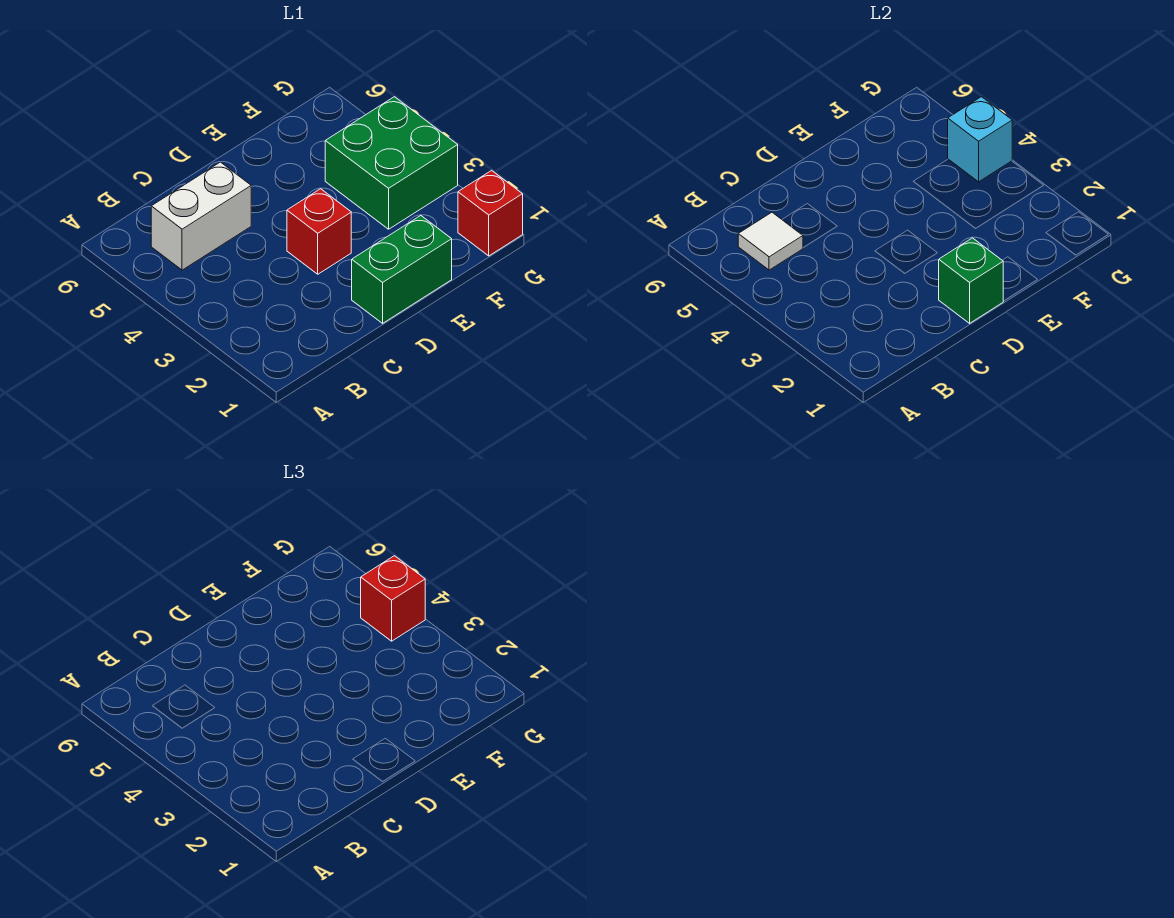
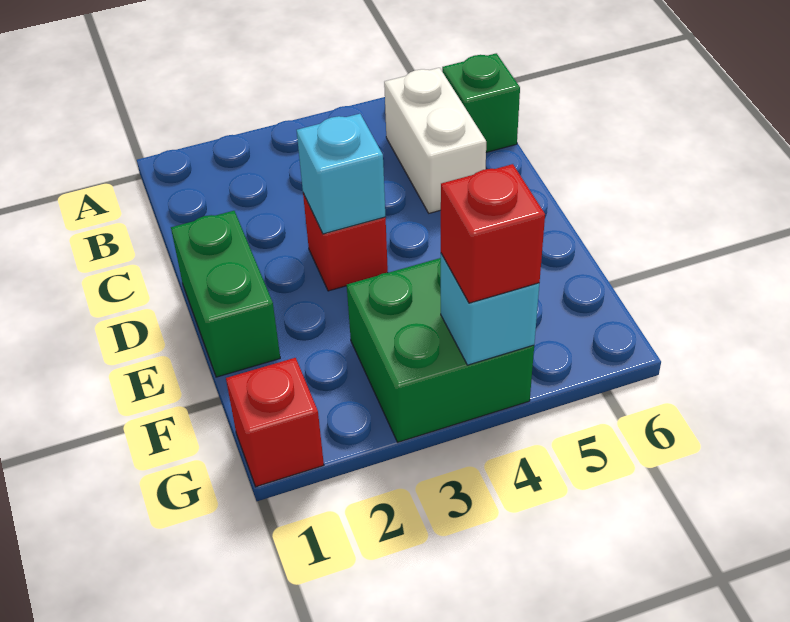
white 1x1 tile [738,212,803,270] -> none
green 1x1 brick [939,238,1003,323] -> green 1x1 brick moved to [442,53,520,152]
none -> cyan 1x1 brick [297,114,385,234]

